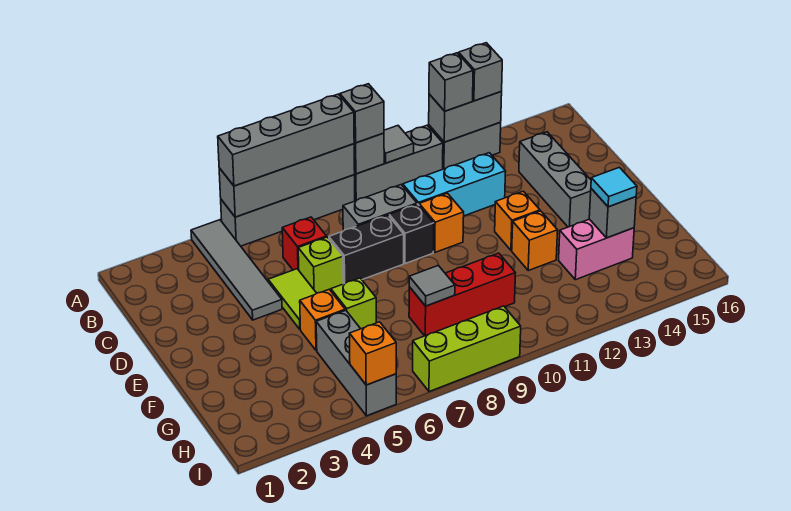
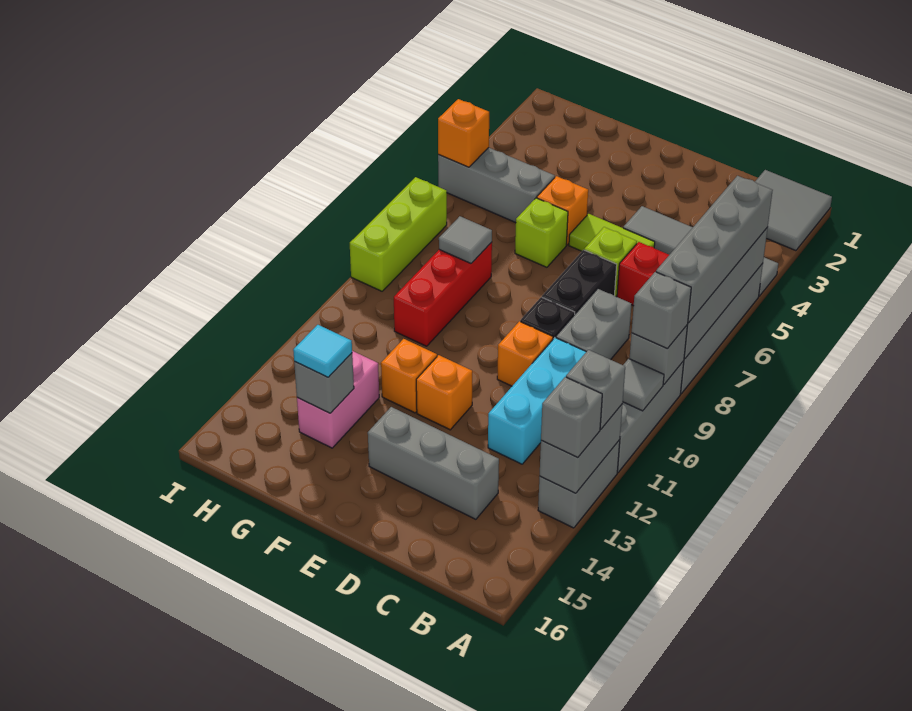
none -> grey 2x2 tile [755,170,832,251]

